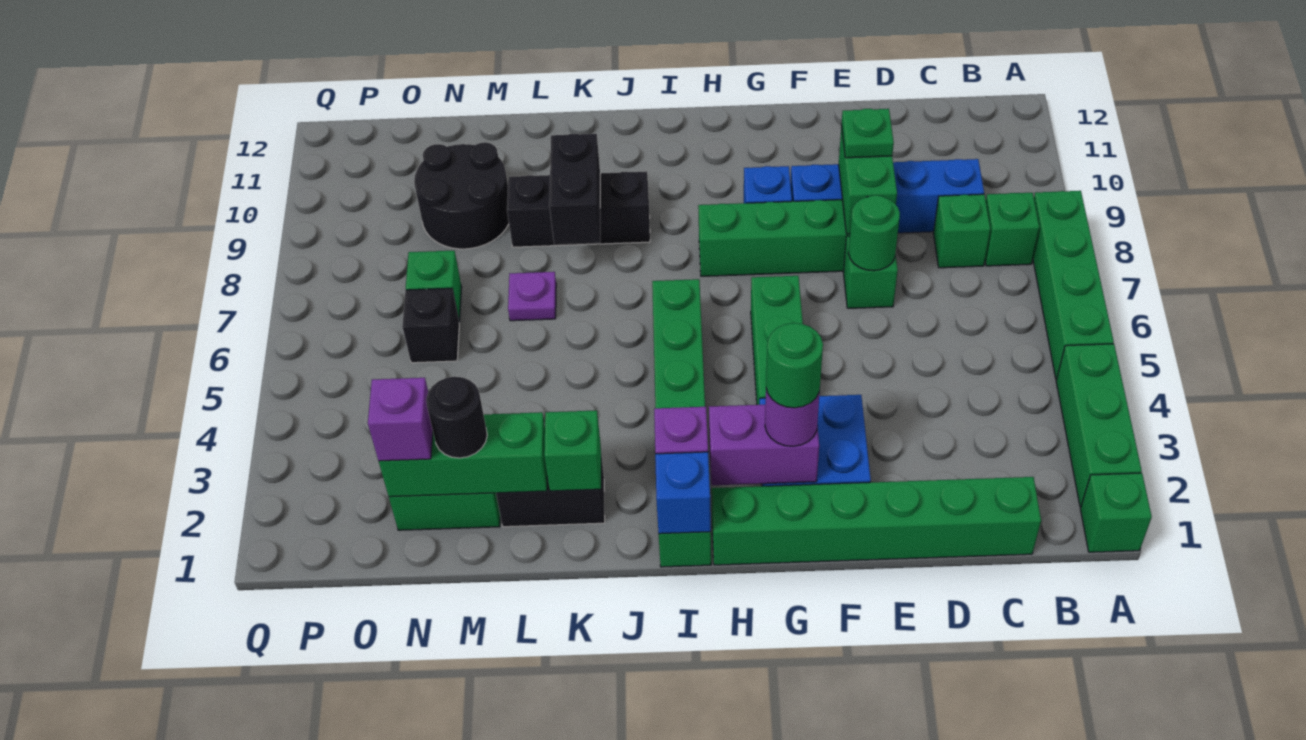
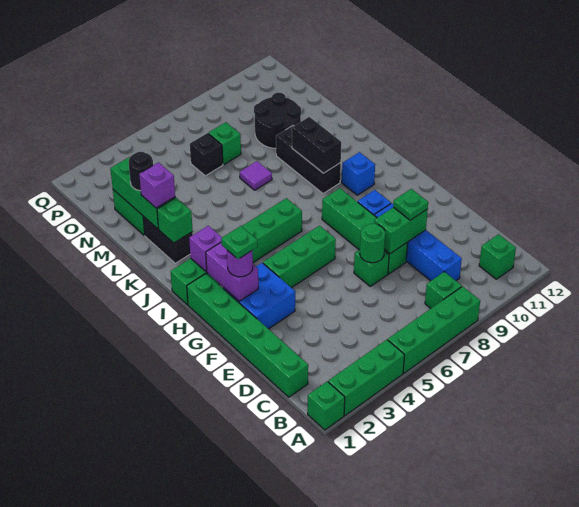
green 1x1 brick [933,194,990,268] -> green 1x1 brick moved to [479,234,516,279]
green 1x1 round brick [766,323,823,408] -> green 1x1 plate [221,226,258,259]
blue 1x1 brick [655,452,711,534] -> blue 1x1 brick moved to [342,152,375,195]
black 1x2 brick [549,134,600,245] -> black 1x2 brick turned to [292,117,341,173]
purple 1x1 plate [508,272,556,321] -> purple 1x1 tile [240,161,272,190]
purple 1x1 brick [368,378,433,461] -> purple 1x1 brick moved to [139,162,175,208]

